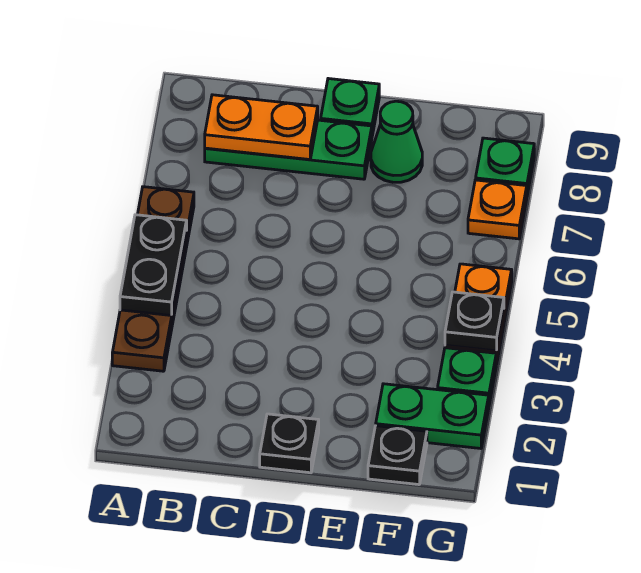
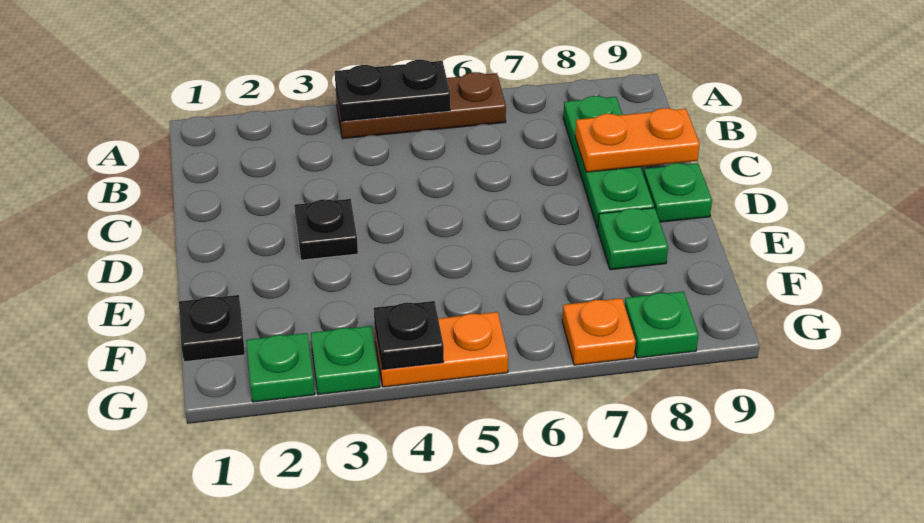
brown 1x4 plate [112,187,194,371] -> brown 1x3 plate [336,72,506,139]
orange 1x2 plate [205,95,318,160] -> orange 1x2 plate turned to [575,108,700,172]
black 1x1 plate [260,414,319,473] -> black 1x1 plate moved to [294,199,358,260]
green 1x1 cone [371,101,422,182] -> green 1x1 plate [598,208,668,270]
green 1x2 plate [376,384,489,448] -> green 1x1 plate [246,333,315,402]

